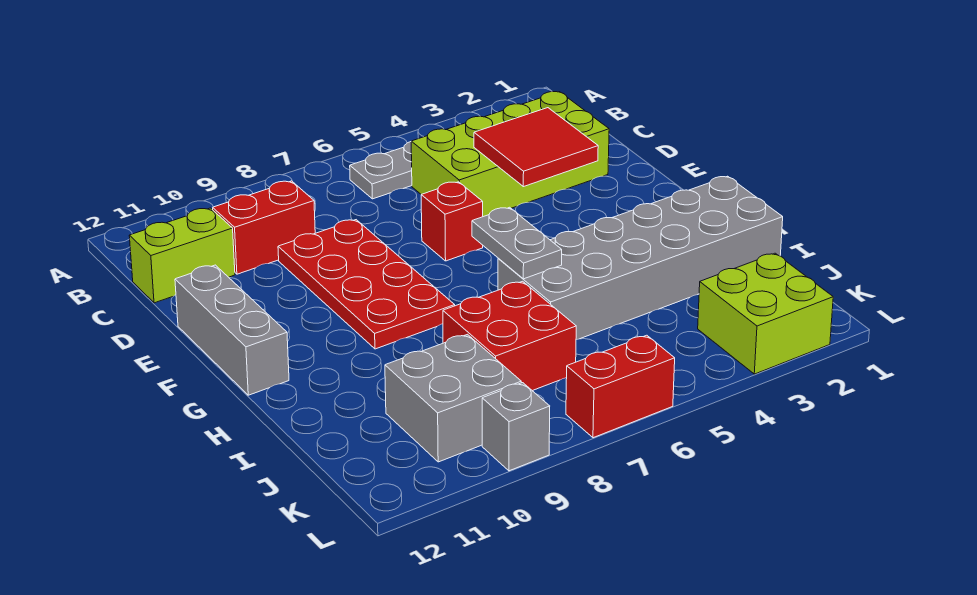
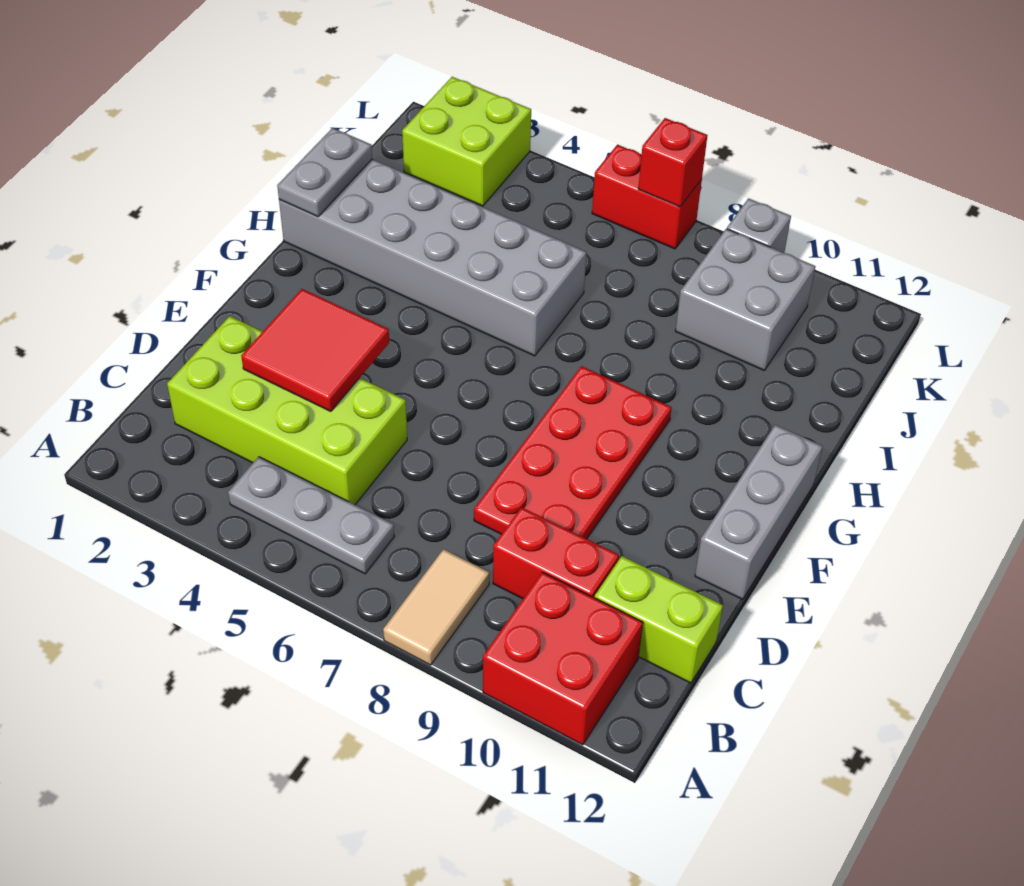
none -> tan 1x2 tile [383,549,489,665]
red 1x1 brick [421,182,483,261] -> red 1x1 brick moved to [638,118,707,207]
grey 1x2 plate [472,207,562,279] -> grey 1x2 plate moved to [277,128,372,217]
red 2x2 brick [443,281,576,391] -> red 2x2 brick moved to [483,572,643,745]

